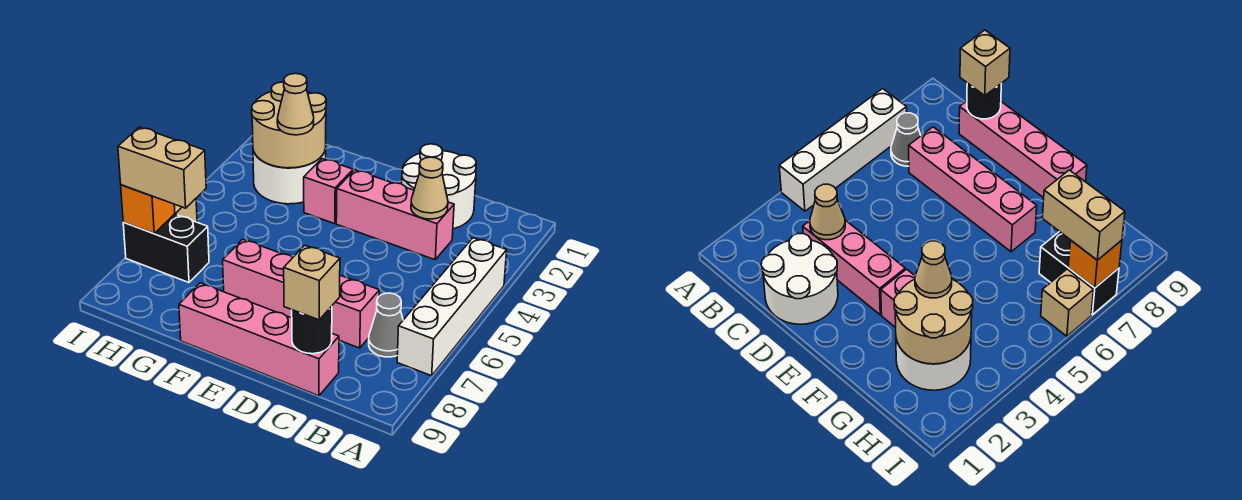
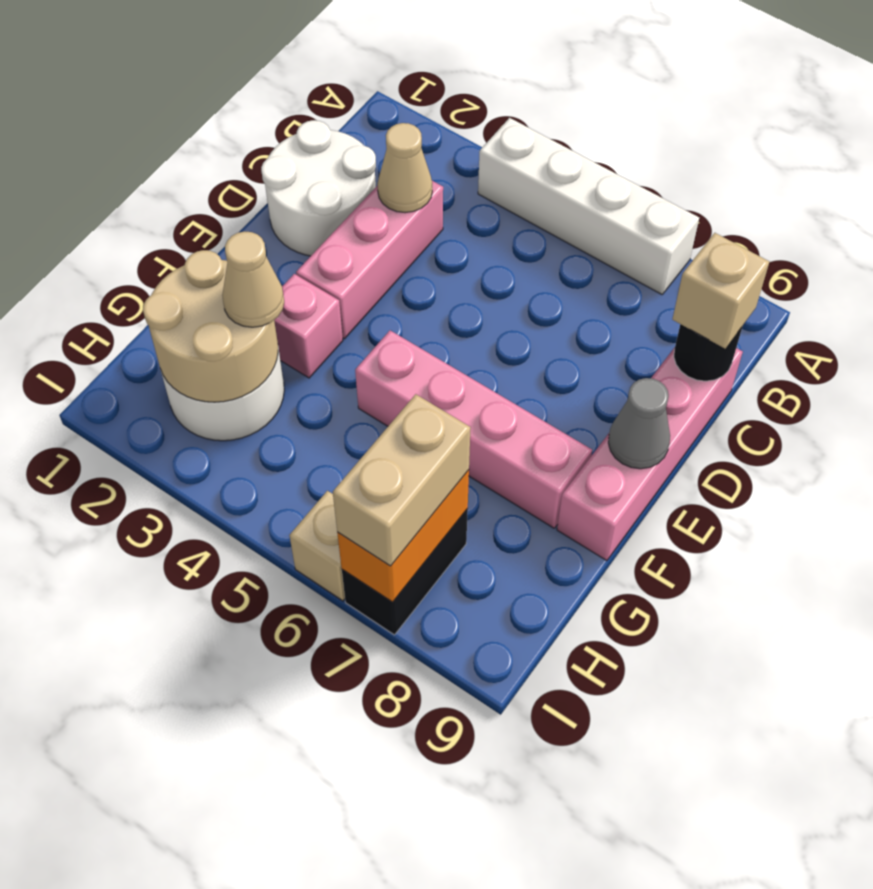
grey 1x1 cone [369,293,403,357] -> grey 1x1 cone moved to [608,378,670,469]
pink 1x4 brick [223,239,379,348] -> pink 1x4 brick turned to [355,330,592,528]
orange 1x1 brick [121,185,175,233] -> orange 1x2 brick [337,470,469,602]

